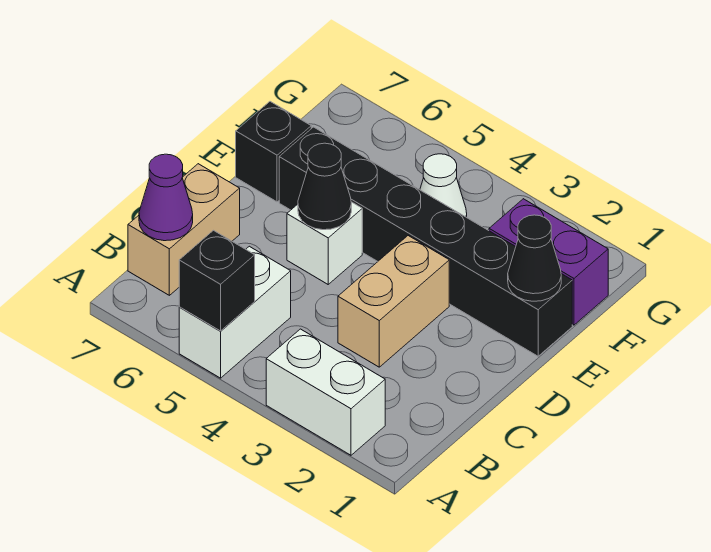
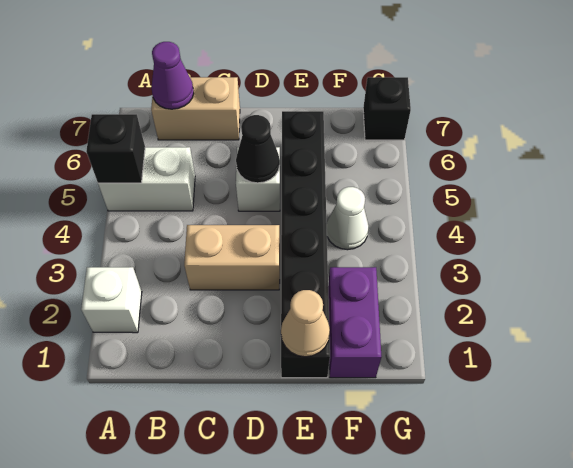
white 1x2 brick [266,329,385,455] -> white 1x1 brick [81,267,142,333]
black 1x1 cone [508,215,561,301] -> tan 1x1 cone [281,290,330,357]
black 1x1 brick [236,102,311,202] -> black 1x1 brick moved to [363,77,411,140]

